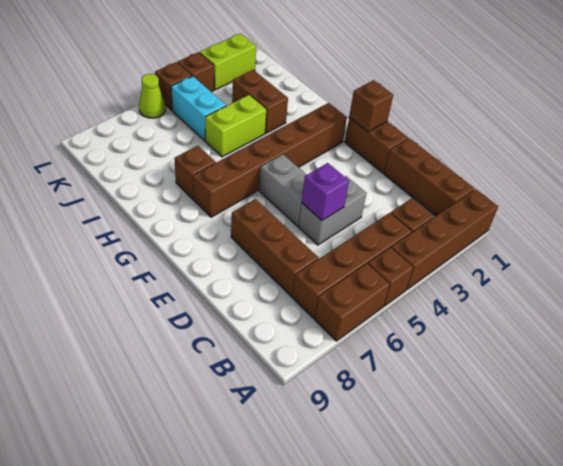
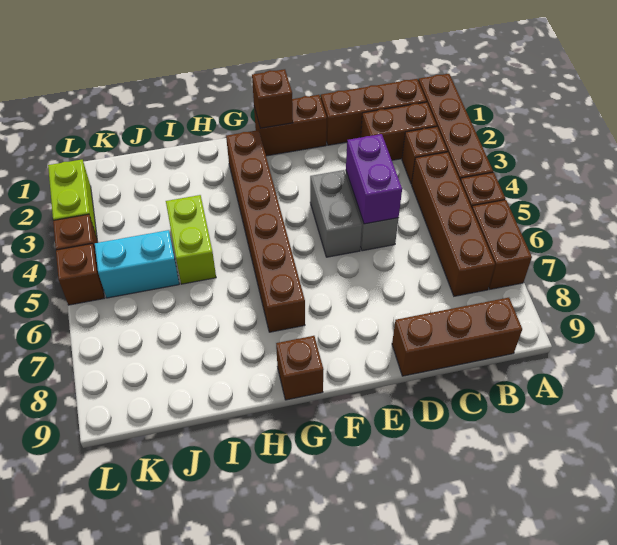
brown 1x3 brick [231,199,318,297] -> brown 1x3 brick moved to [392,298,522,376]
purple 1x1 brick [302,163,349,220] -> purple 1x2 brick [346,134,402,224]
grey 1x2 brick [259,154,306,226] -> grey 1x2 brick turned to [310,170,362,257]
brown 1x1 brick [175,146,216,199] -> brown 1x1 brick moved to [276,336,324,400]
brown 1x2 brick [232,70,288,133] -> brown 1x2 brick moved to [361,102,437,160]
lime 1x1 cone [139,74,166,118] -> none

